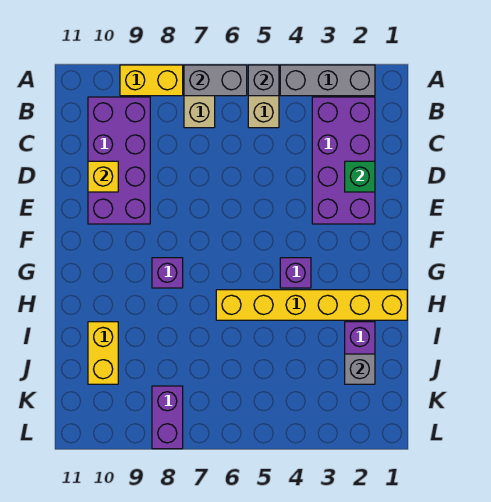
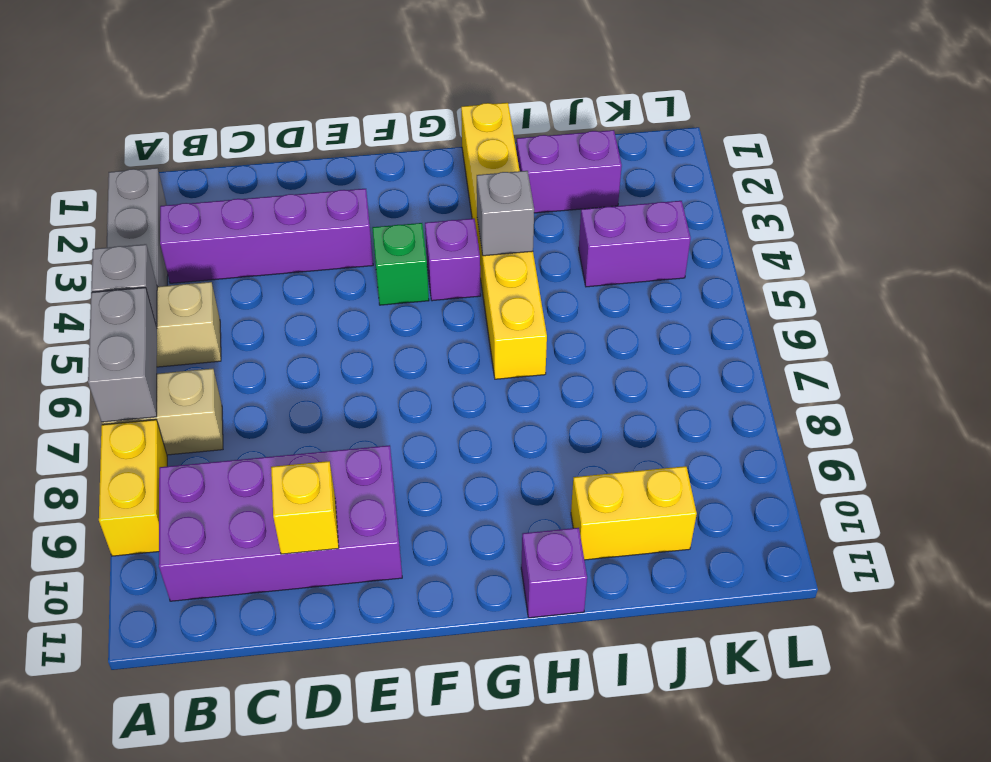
purple 2x4 brick [312,97,375,224] -> purple 1x4 brick [160,189,373,283]
green 1x1 brick [345,161,375,192] -> green 1x1 brick moved to [372,223,429,305]
purple 1x1 brick [152,258,183,288] -> purple 1x1 brick moved to [521,528,587,618]
grey 1x1 brick [345,354,375,384] -> grey 1x1 brick moved to [477,171,534,256]
purple 1x2 brick [152,386,183,449] -> purple 1x2 brick moved to [579,201,691,287]

